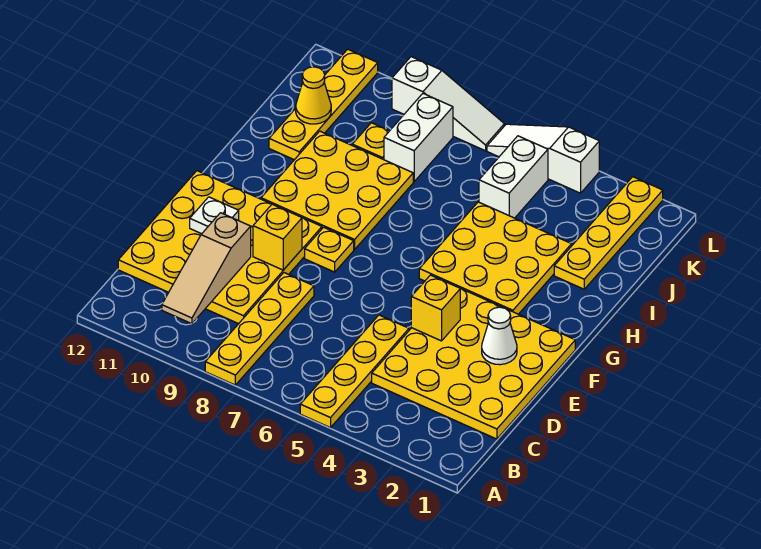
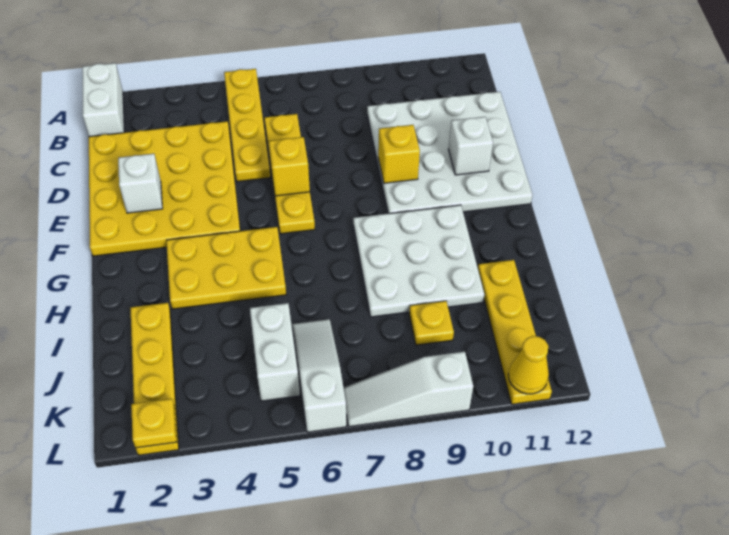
yellow 1x4 plate [205,273,314,385] -> yellow 1x4 plate moved to [264,114,315,234]
tan 1x3 slope [162,213,251,324] -> none
yellow 4x4 plate [118,171,322,324] -> white 4x4 plate [367,92,533,214]
white 1x1 cone [482,307,517,365] -> white 1x1 brick [118,154,163,213]
yellow 1x1 brick [411,275,460,341] -> yellow 1x1 brick moved to [269,137,310,196]
white 1x1 plate [190,197,239,234] -> white 1x1 brick [448,117,493,175]
yellow 1x1 plate [305,227,354,272] -> yellow 1x1 plate moved to [131,399,176,448]
yellow 3x3 plate [419,202,572,314] -> yellow 2x3 plate [166,227,286,309]
yellow 3x3 plate [261,131,413,250] -> white 3x3 plate [353,205,484,317]
white 1x2 brick [384,94,453,182] -> white 1x2 brick moved to [82,63,125,136]
yellow 1x1 cone [296,67,331,124] -> yellow 1x1 cone moved to [508,336,549,394]
white 1x3 slope [487,124,599,193] -> white 1x3 slope turned to [292,319,347,432]

